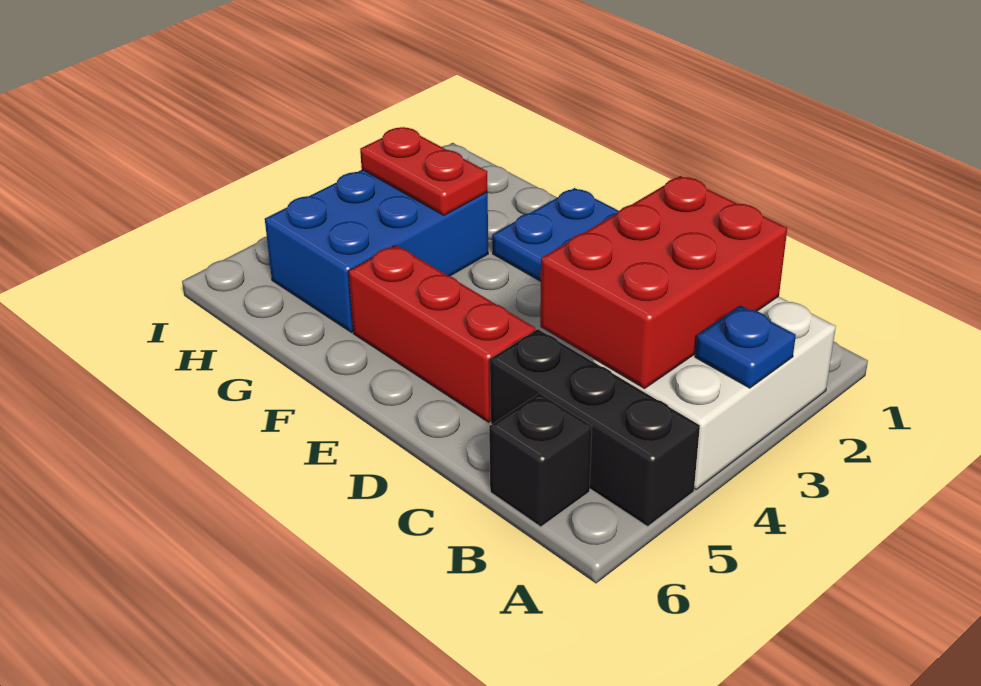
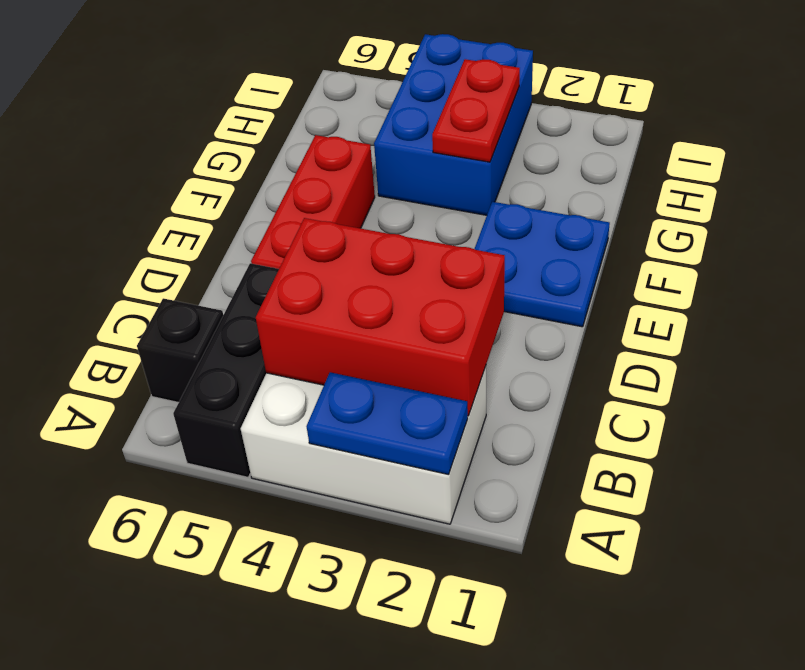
blue 1x1 plate [695,305,796,388] -> blue 1x2 plate [306,372,468,475]
blue 2x3 brick [265,170,488,332] -> blue 2x3 brick turned to [374,34,533,215]

